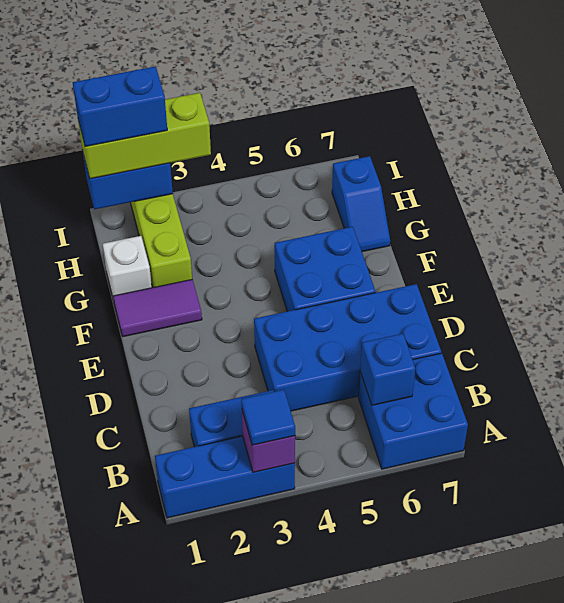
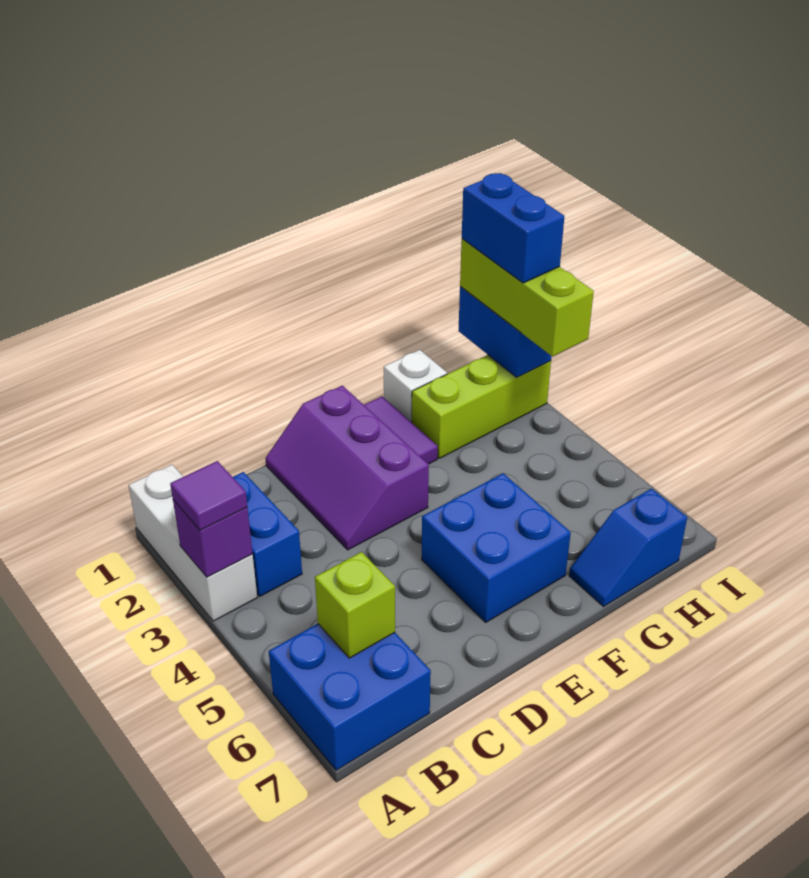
blue 1x3 brick [155,436,295,518] -> white 1x3 brick [128,465,257,621]
blue 1x1 tile [241,390,295,445] -> purple 1x1 tile [170,461,247,530]
blue 1x1 brick [360,334,416,405] -> lime 1x1 brick [315,552,395,658]
blue 2x4 brick [254,284,441,411] -> none
none -> purple 2x3 slope [265,386,429,550]

